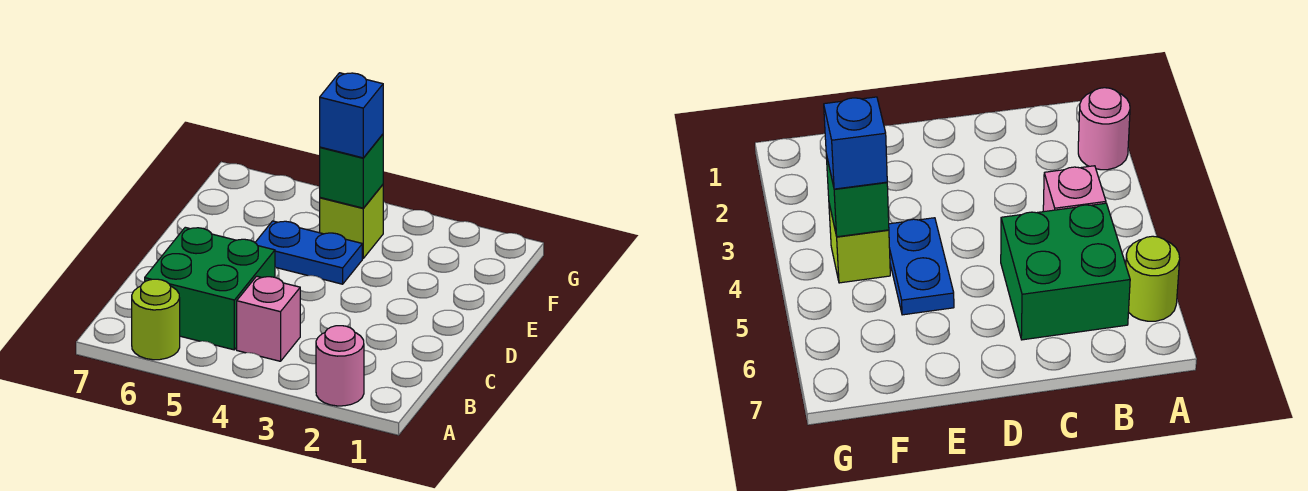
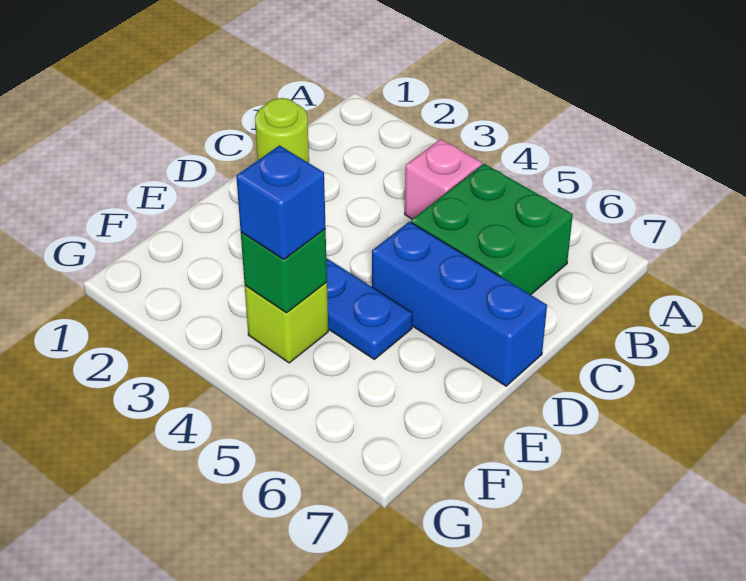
pink 1x1 round brick [316,326,364,406] -> none
lime 1x1 round brick [132,279,180,360] -> lime 1x1 round brick moved to [255,98,309,163]
none -> blue 1x3 brick [372,222,547,386]

